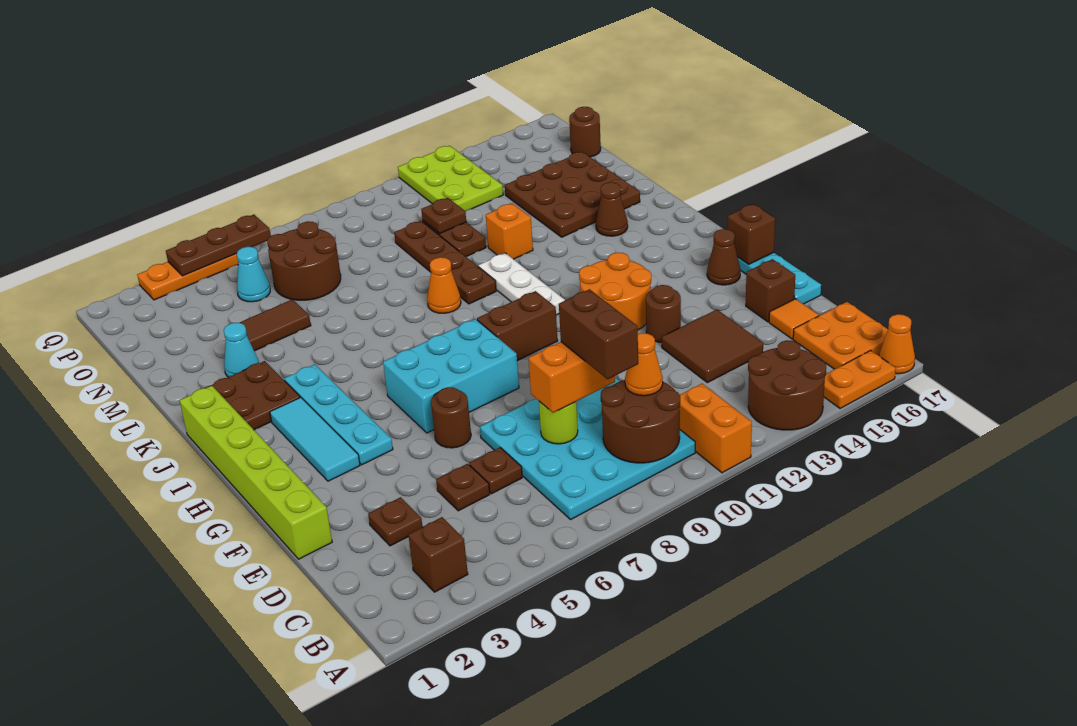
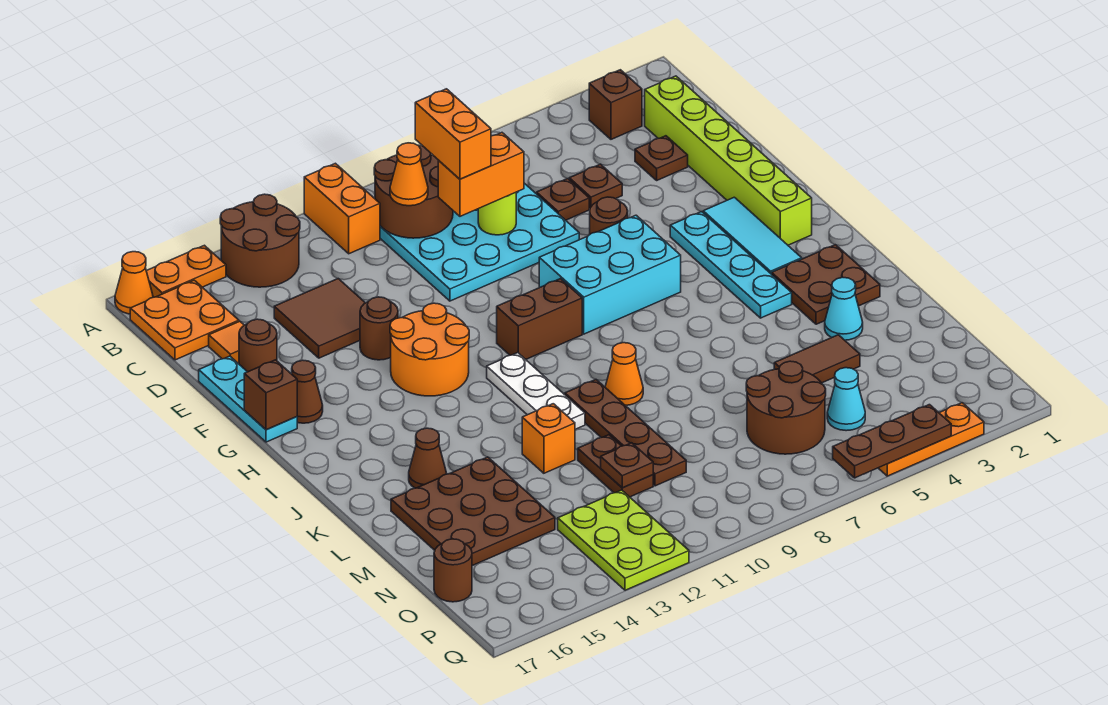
brown 1x2 brick [559,289,638,379] -> orange 1x2 brick [415,89,491,179]
lime 1x6 brick [180,386,332,559] -> lime 1x6 brick moved to [645,76,812,245]
brown 1x1 brick [746,259,795,322] -> brown 1x1 round brick [239,319,277,372]

